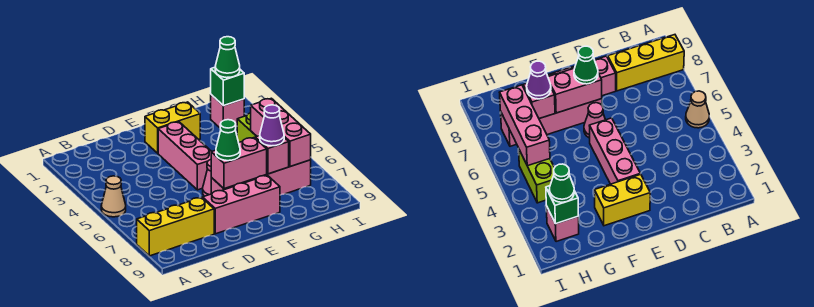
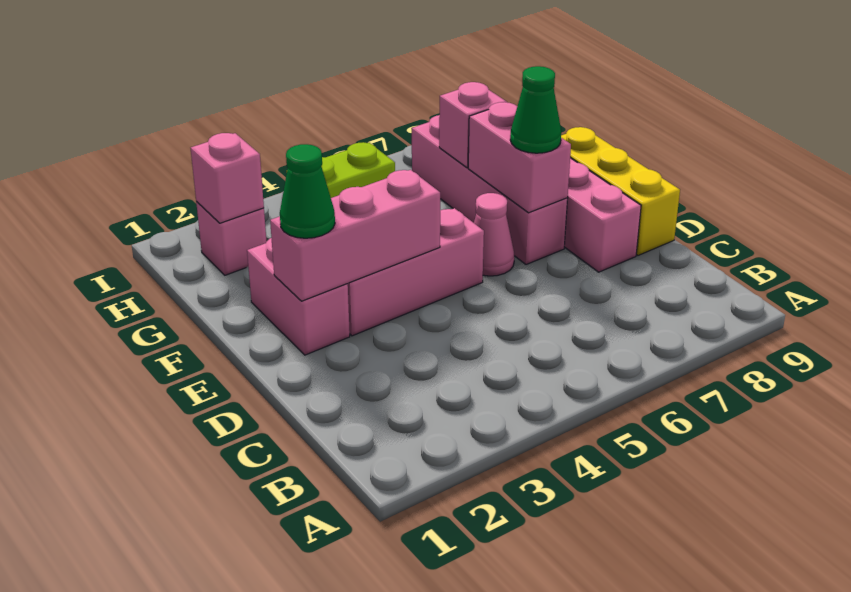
tan 1x1 cone [101,176,126,217] -> none
yellow 1x3 brick [137,197,214,256] -> yellow 1x3 brick moved to [561,127,680,255]
yellow 1x2 brick [145,102,200,153] -> pink 1x2 brick [247,238,350,355]
purple 1x1 cone [260,105,284,146] -> none
green 1x1 brick [211,67,244,106] -> pink 1x1 brick [191,133,264,223]
green 1x1 cone [215,37,240,78] -> green 1x1 cone moved to [280,144,335,238]
pink 1x3 brick [251,98,311,167] -> pink 1x3 brick moved to [270,170,440,301]

